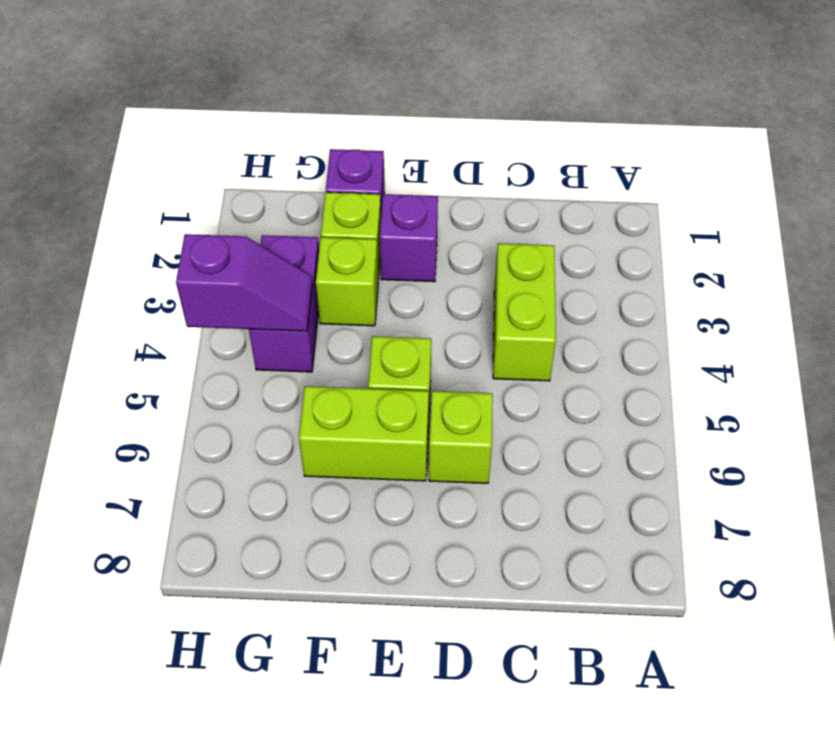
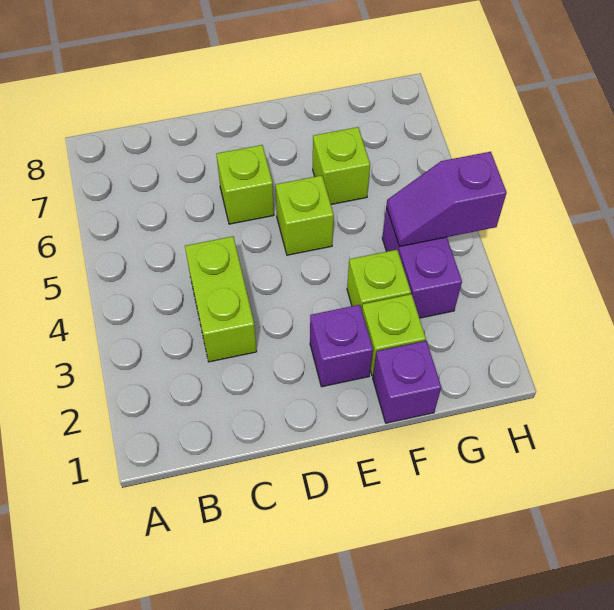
lime 1x2 brick [299,386,429,481] -> lime 1x1 brick [313,127,370,204]

